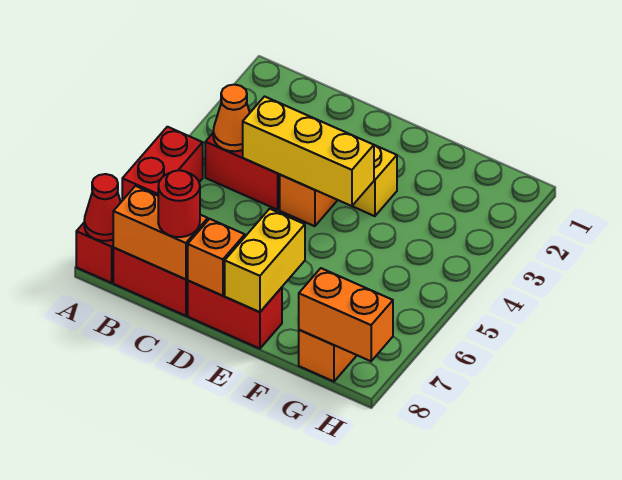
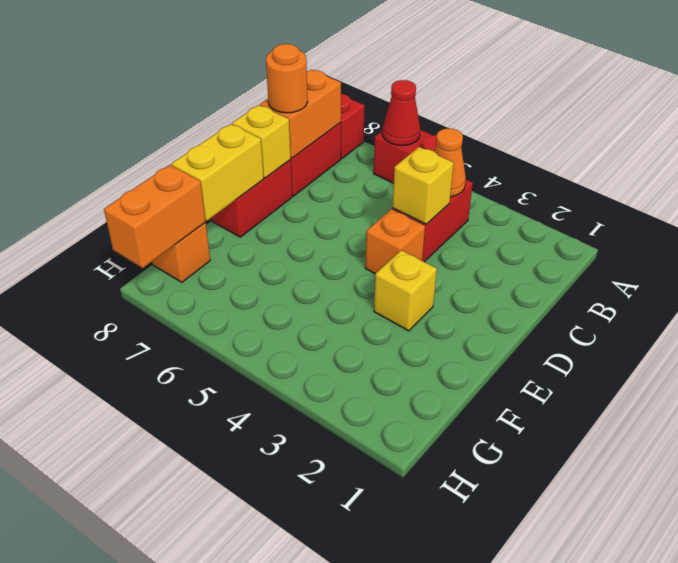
red 1x1 cone [84,174,121,241] -> red 1x1 cone moved to [382,80,420,145]
yellow 1x3 brick [243,96,374,206] -> yellow 1x1 brick [392,147,454,224]
red 1x1 round brick [158,170,200,237] -> orange 1x1 round brick [266,44,308,113]
orange 1x1 brick [188,219,245,296] -> yellow 1x1 brick [232,105,291,178]
yellow 1x2 brick [225,209,305,312] -> yellow 1x2 brick turned to [171,124,264,221]

